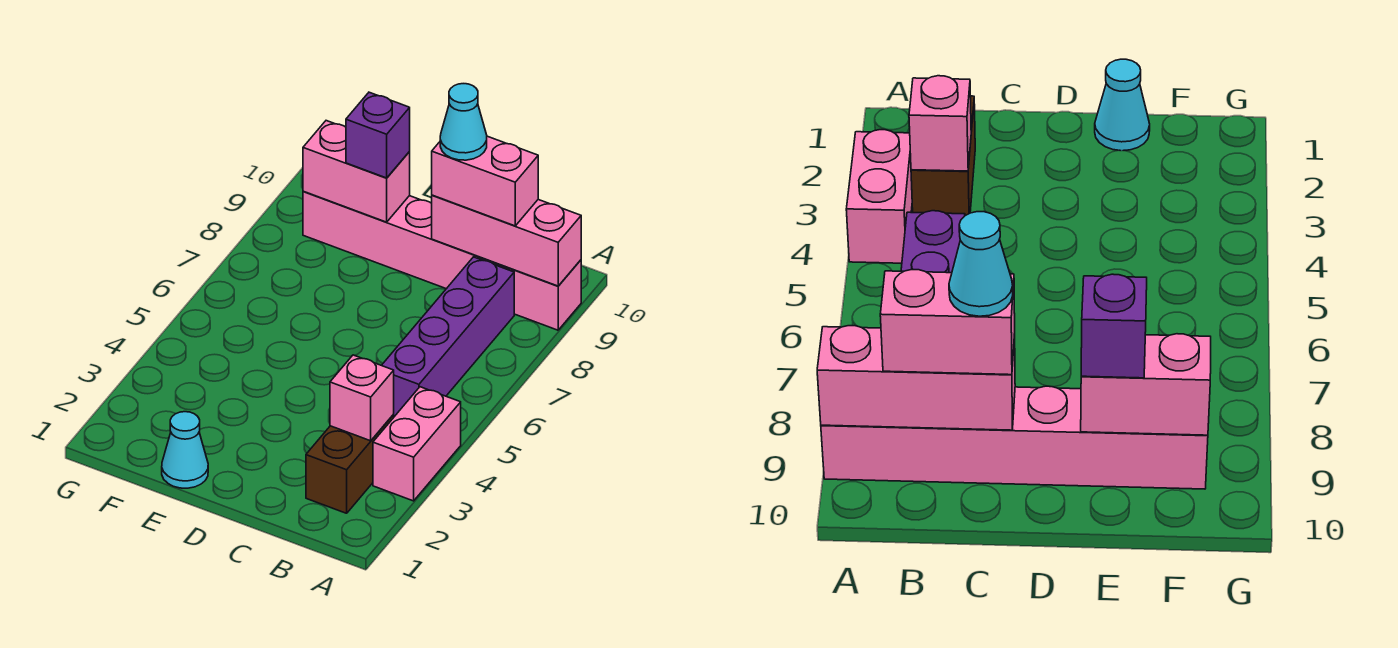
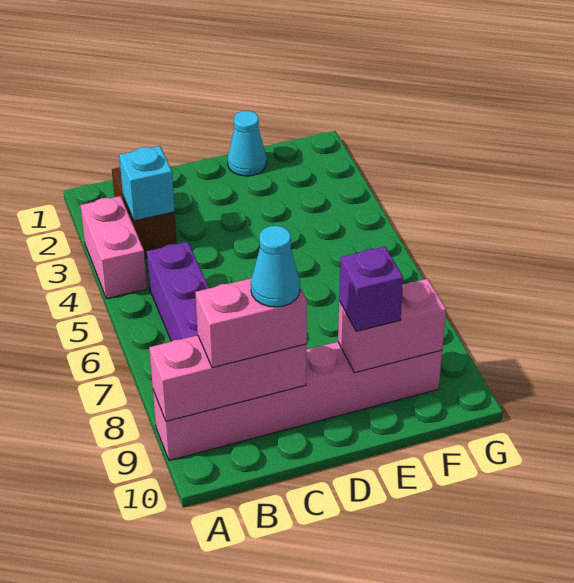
pink 1x1 brick [330,355,394,441] -> cyan 1x1 brick [119,146,175,221]

